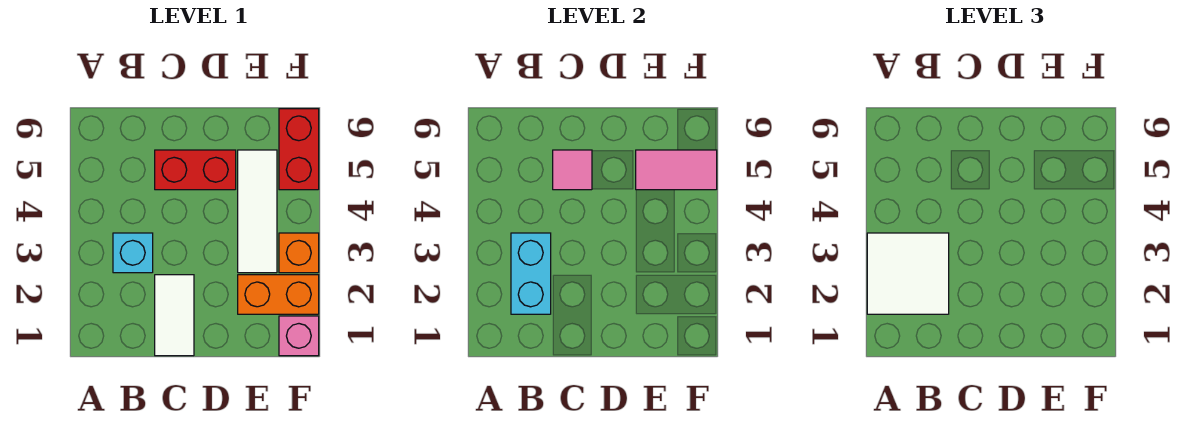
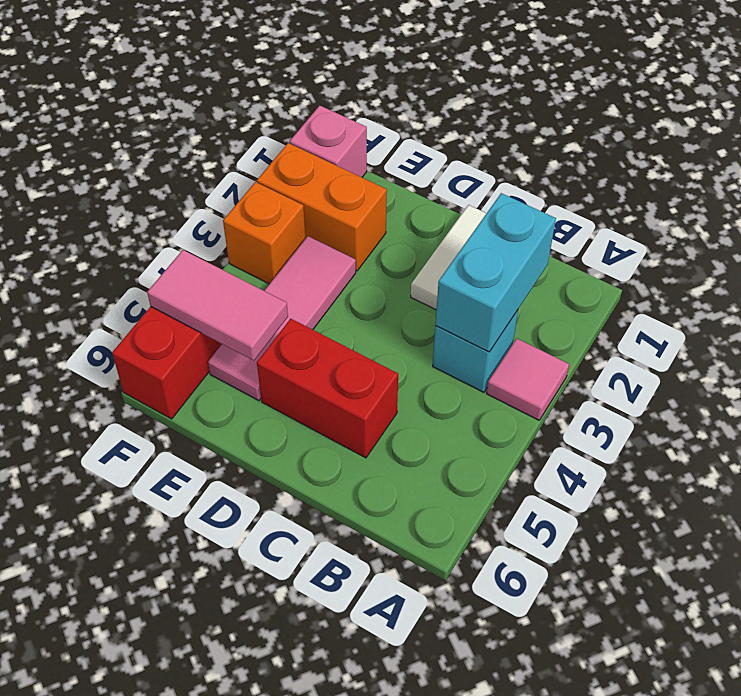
white 2x2 tile [867,233,949,314] -> none
pink 1x1 tile [553,150,592,190] -> pink 1x1 tile moved to [487,339,569,420]
white 1x3 tile [238,150,277,273] -> pink 1x3 tile [208,236,356,400]

